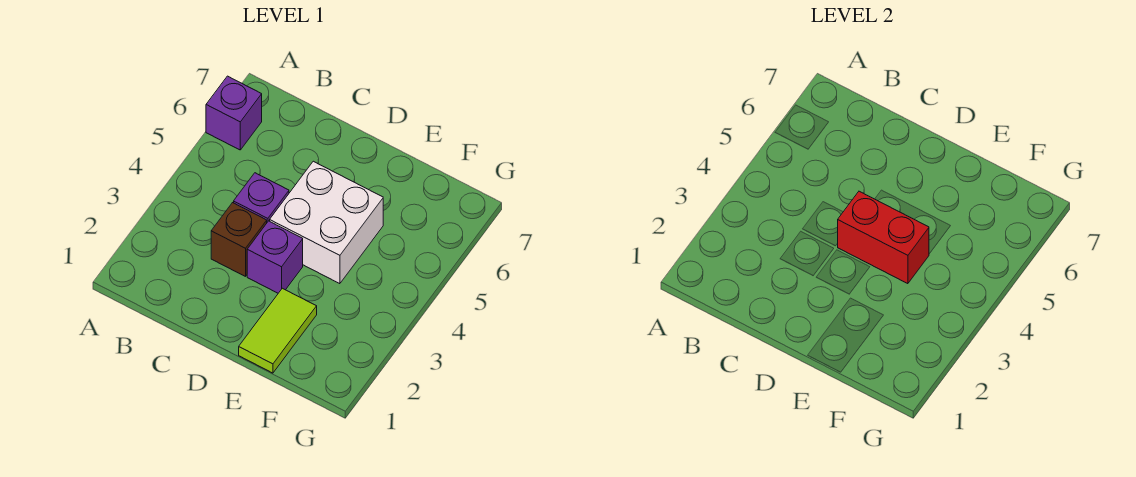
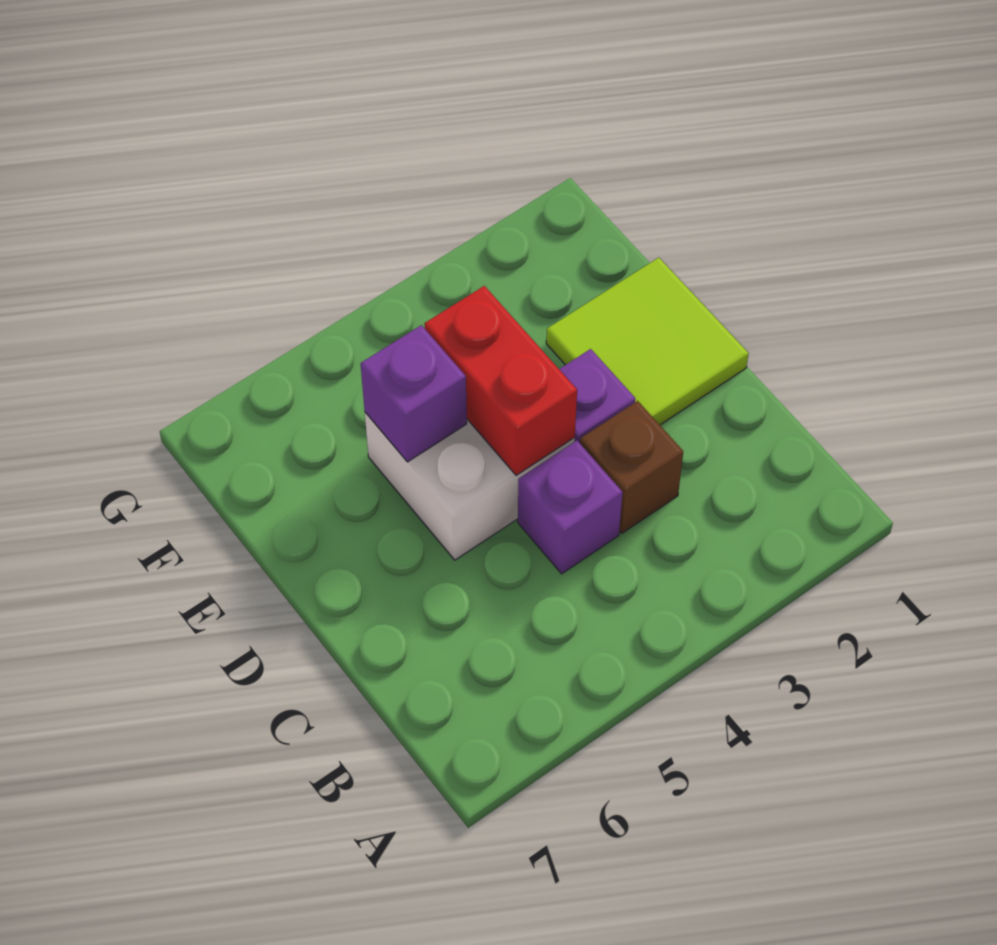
purple 1x1 brick [206,76,262,150] -> purple 1x1 brick moved to [361,325,467,462]
lime 1x2 tile [239,288,317,373] -> lime 2x2 tile [546,258,749,425]

